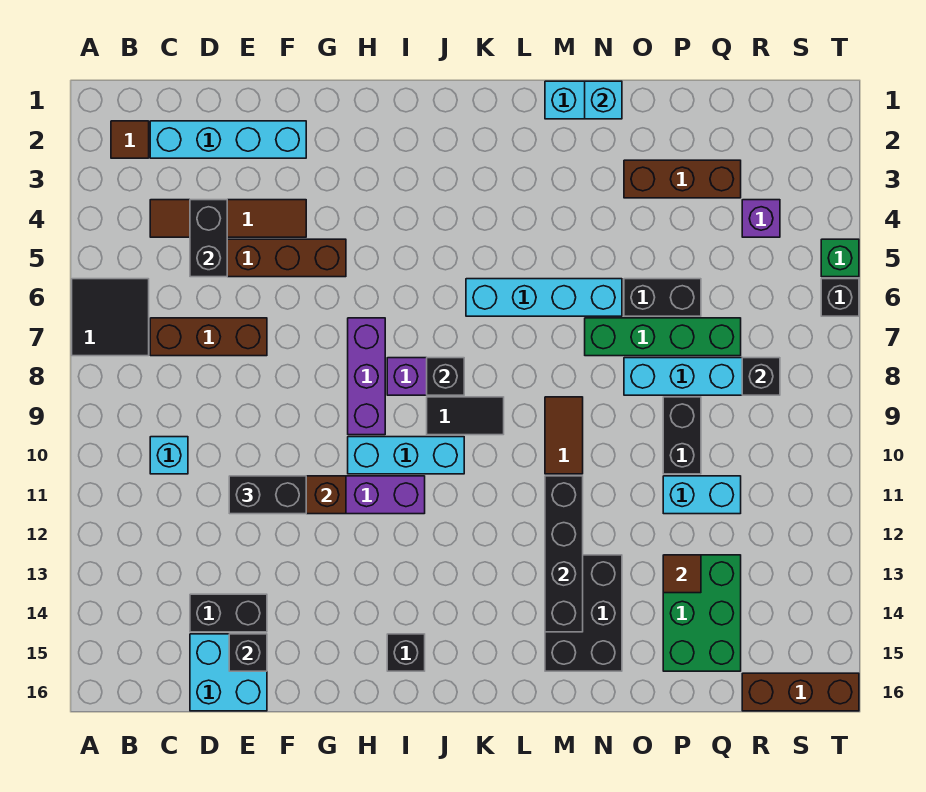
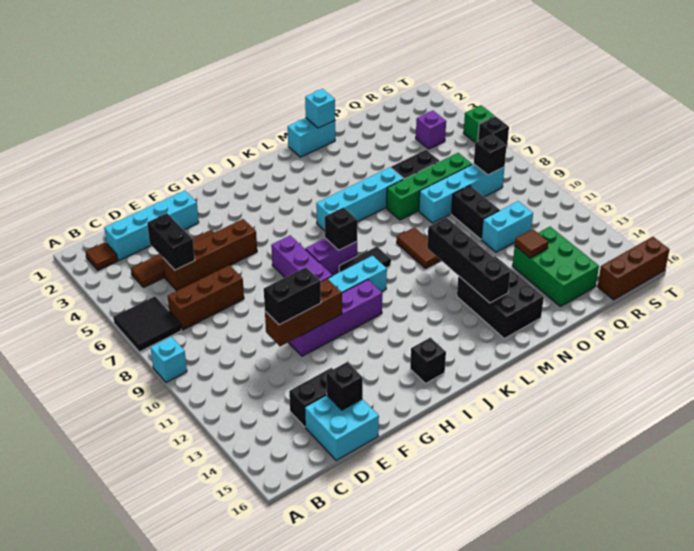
cyan 1x1 brick [150,437,188,474] -> cyan 1x1 brick moved to [151,337,187,382]
brown 1x3 brick [624,160,741,198] -> none

